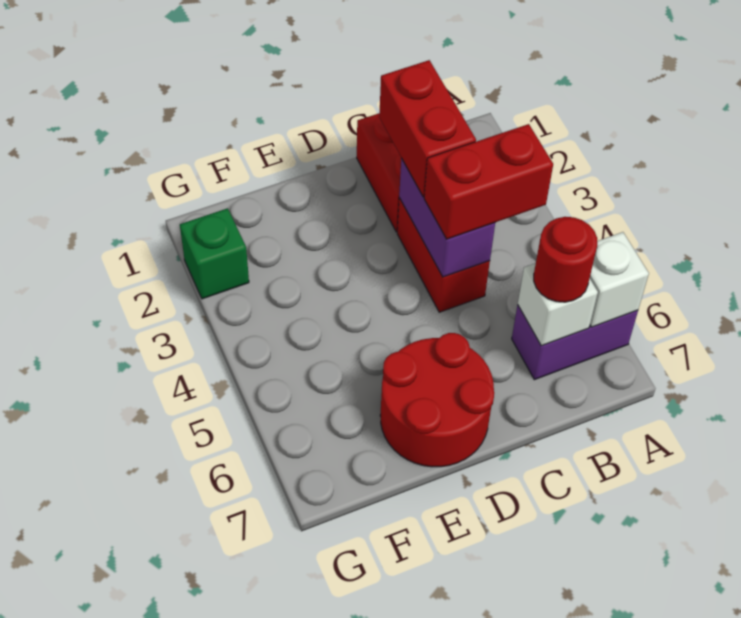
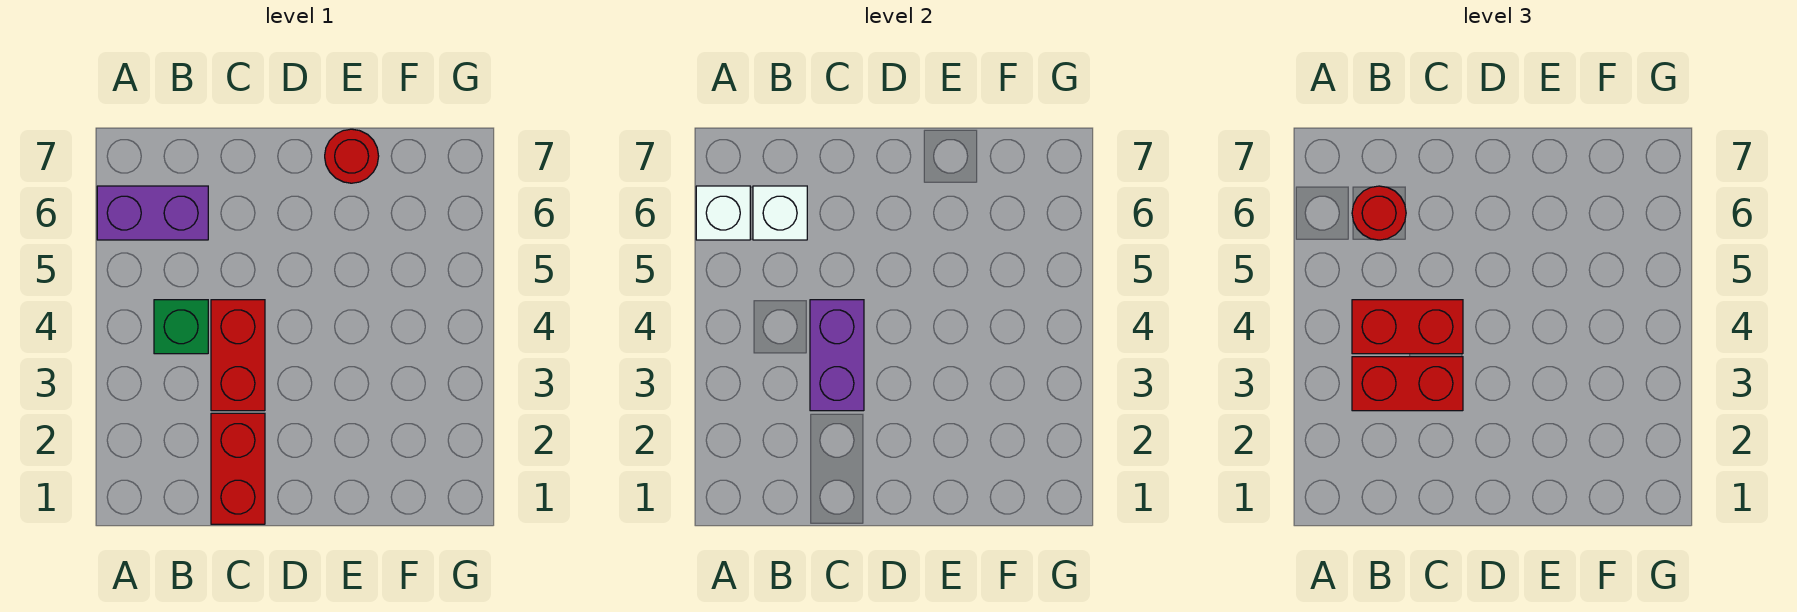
red 1x2 brick [379,60,476,197] -> red 1x2 brick turned to [1352,357,1463,411]
red 2x2 round brick [380,333,494,467] -> red 1x1 round brick [325,129,379,183]
green 1x1 brick [180,208,249,299] -> green 1x1 brick moved to [154,300,208,354]

